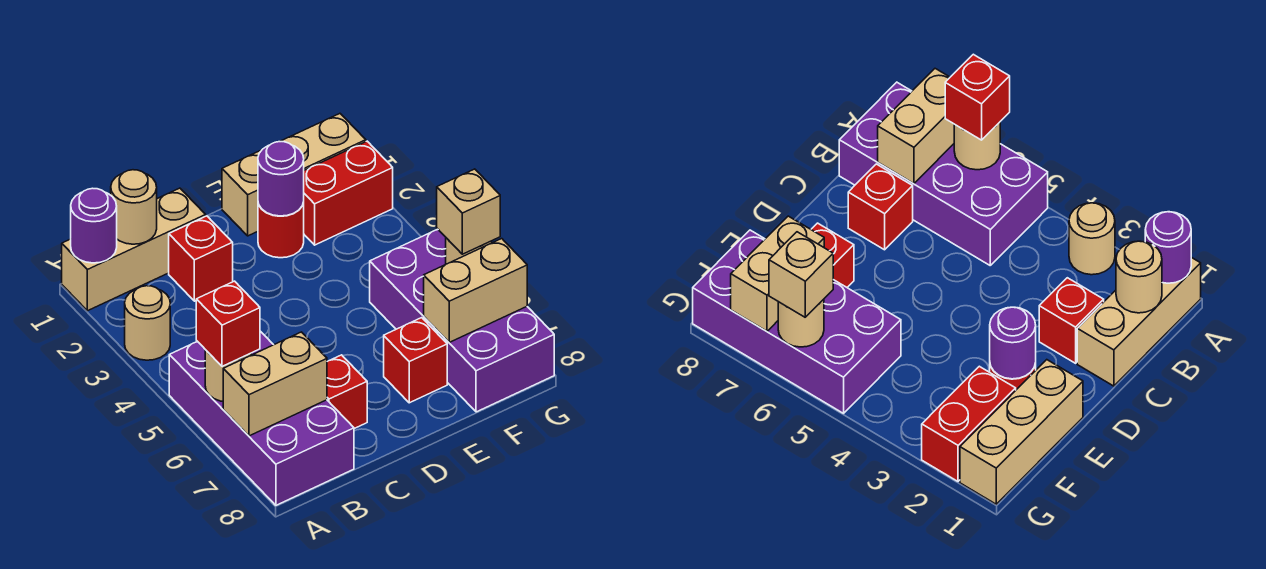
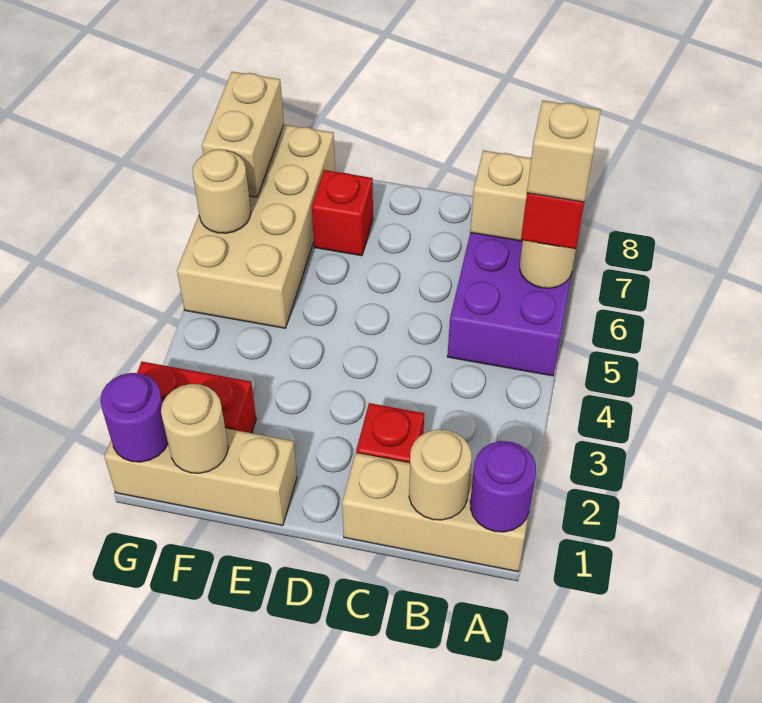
tan 1x1 round brick [125,286,170,360] -> tan 1x1 round brick moved to [161,384,228,473]
red 1x1 brick [327,355,367,429] -> none
red 1x1 round brick [258,202,304,258] -> none
purple 1x1 round brick [258,142,304,216] -> purple 1x1 round brick moved to [100,373,168,462]
purple 2x4 brick [370,230,554,412] -> tan 2x4 brick [177,125,335,328]
tan 1x2 brick [424,239,527,342] -> tan 1x2 brick turned to [202,72,284,197]
tan 1x1 brick [437,169,500,254] -> tan 1x1 brick moved to [527,100,601,202]

